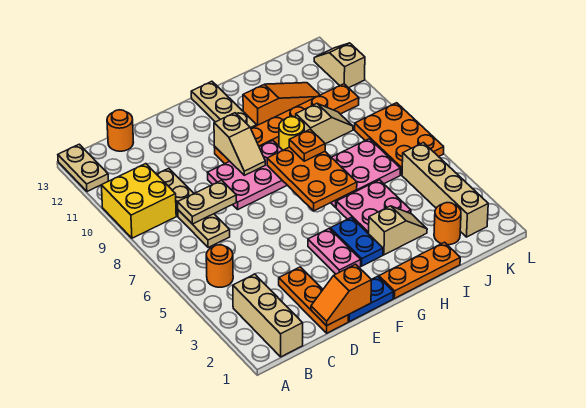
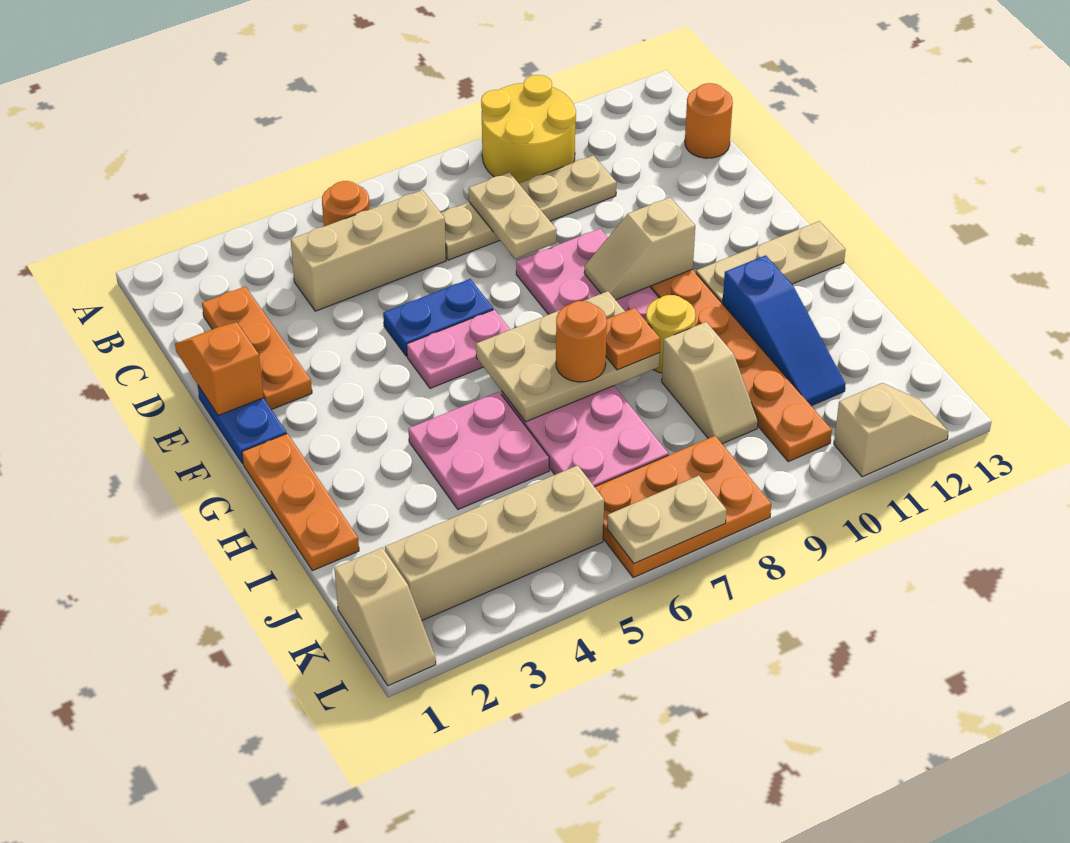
yellow 2x2 brick [101,164,176,238] -> yellow 2x2 round brick [481,75,576,183]
tan 1x2 plate [58,144,108,191] -> tan 1x2 plate moved to [607,476,727,563]
tan 1x3 brick [233,274,303,357] -> tan 1x3 brick moved to [290,190,446,311]
orange 1x3 plate [279,267,348,333] -> orange 1x3 plate turned to [202,286,312,409]
pink 1x2 plate [308,229,361,274] -> pink 1x2 plate moved to [407,310,510,388]
blue 1x2 plate [330,217,383,266] -> blue 1x2 plate moved to [383,279,493,356]
orange 2x3 plate [267,147,357,211] -> tan 2x3 plate [476,291,660,422]
tan 1x2 slope [369,206,427,255] -> tan 1x2 slope moved to [334,548,436,686]
orange 1x3 slope [243,83,320,125] -> blue 1x3 slope [722,255,845,406]
orange 1x1 round brick [434,203,461,245] -> orange 1x1 round brick moved to [556,301,607,382]

